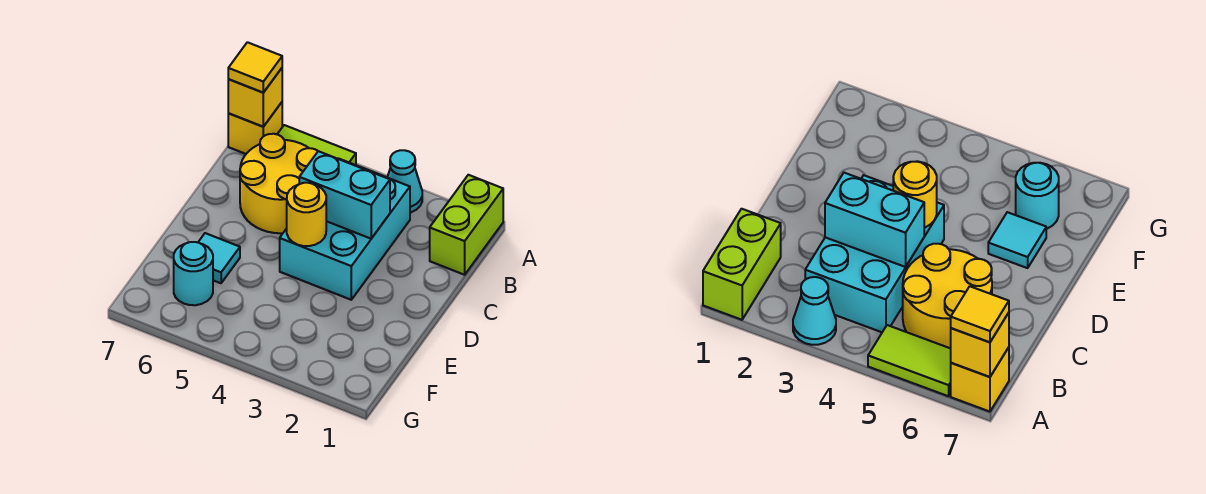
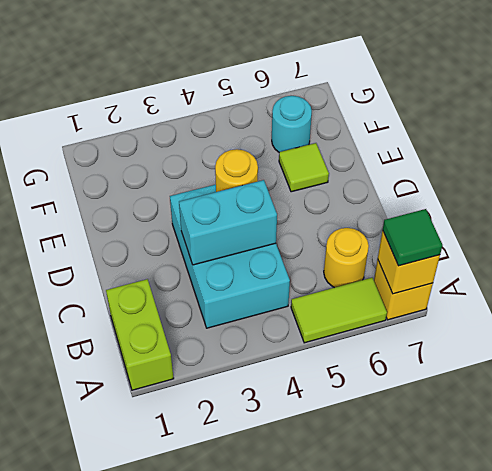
cyan 1x1 cone [387,150,422,213] -> none
yellow 1x1 tile [228,42,282,93] -> green 1x1 tile [383,209,443,266]
yellow 2x2 round brick [240,134,318,233] -> yellow 1x1 round brick [324,228,369,288]
cyan 1x1 tile [198,233,240,283] -> lime 1x1 tile [279,143,329,192]

